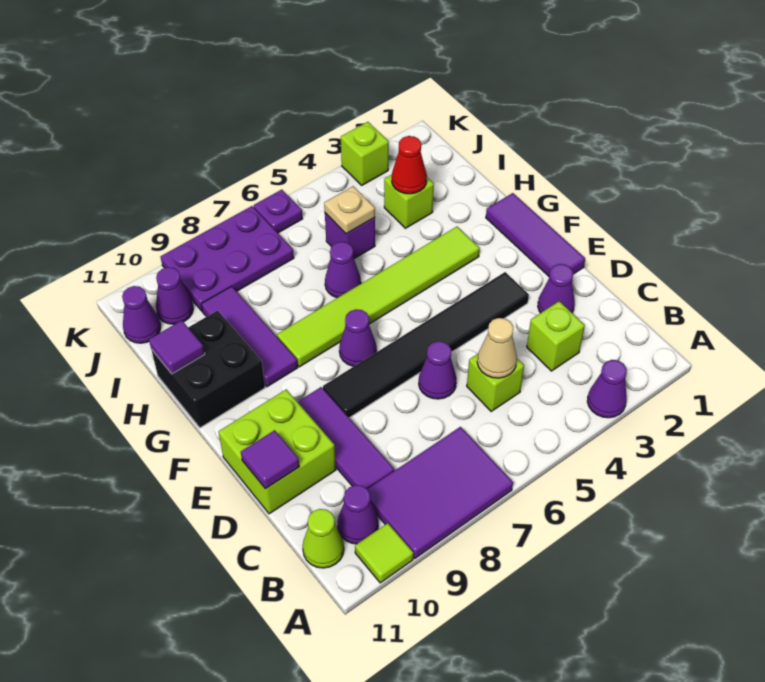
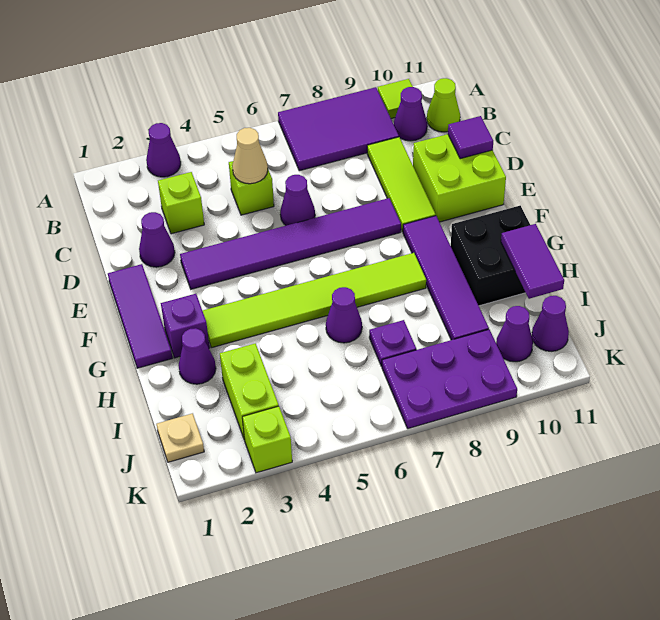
purple 1x3 tile [298,387,394,489] -> lime 1x3 tile [367,137,436,232]
black 1x6 tile [323,272,529,418] -> purple 1x6 tile [180,198,401,289]
purple 1x1 cone [339,309,377,366] -> purple 1x1 cone moved to [179,328,216,384]
purple 1x3 tile [201,286,298,387] -> purple 1x4 tile [403,216,489,340]
purple 1x1 tile [149,320,205,374] -> purple 1x2 tile [501,224,564,299]
lime 1x1 brick [384,175,434,228] -> lime 1x2 brick [220,343,279,440]
red 1x1 cone [392,136,427,194] -> none
purple 1x1 brick [325,213,375,259] -> purple 1x1 brick moved to [161,294,210,358]
tan 1x1 plate [324,186,375,234] -> tan 1x1 plate moved to [157,413,204,462]
purple 1x1 plate [254,190,302,233] -> purple 1x1 plate moved to [369,320,416,367]

